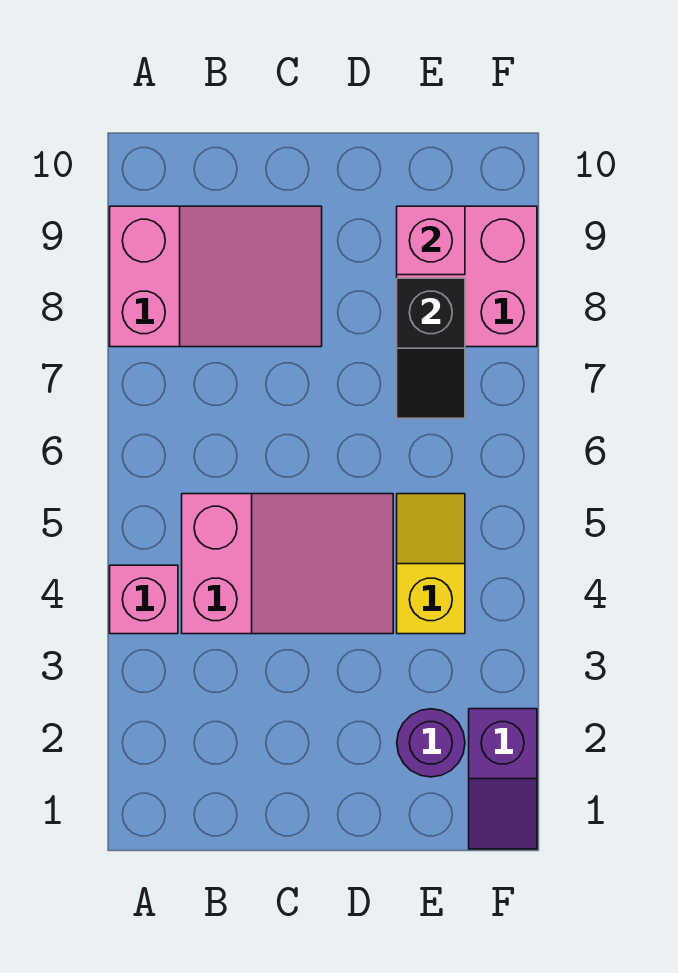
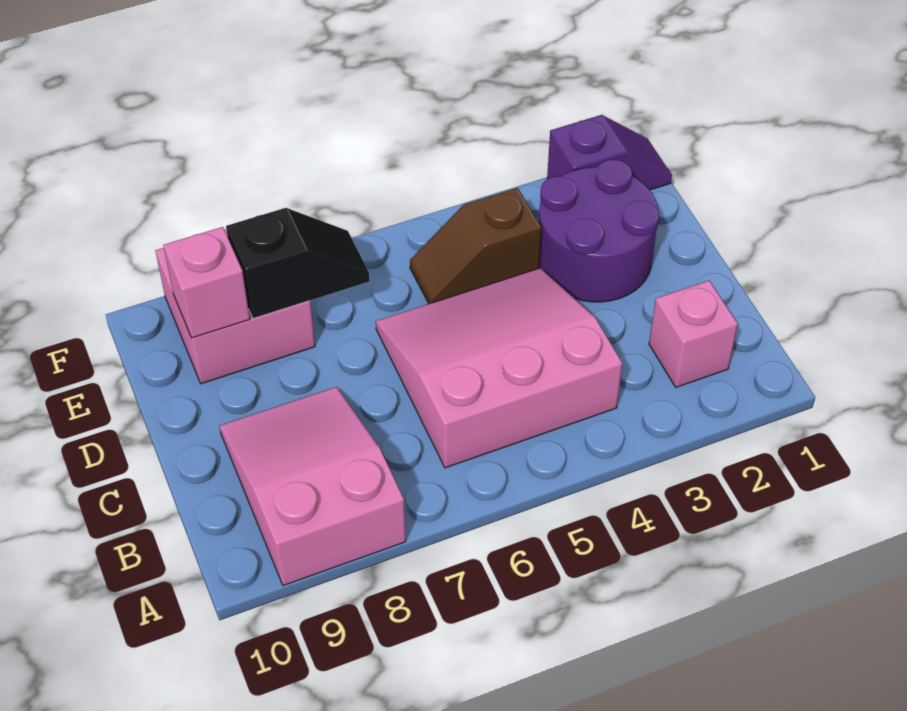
pink 1x1 brick [110,565,178,634] -> pink 1x1 brick moved to [649,281,738,387]
pink 2x3 slope [182,494,393,634] -> pink 3x3 slope [376,268,622,468]
purple 1x1 round brick [397,709,465,777] -> purple 2x2 round brick [539,159,659,302]
yellow 1x2 slope [397,494,465,634] -> brown 1x2 slope [410,188,542,304]

